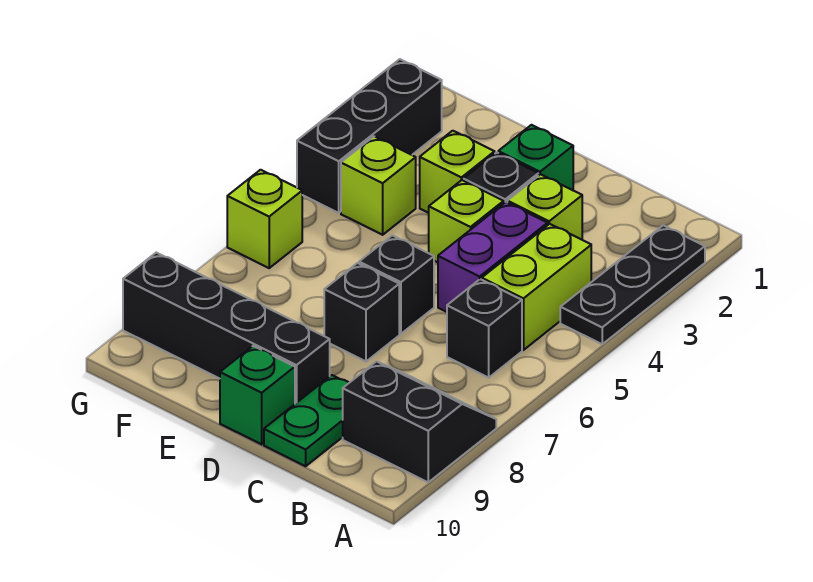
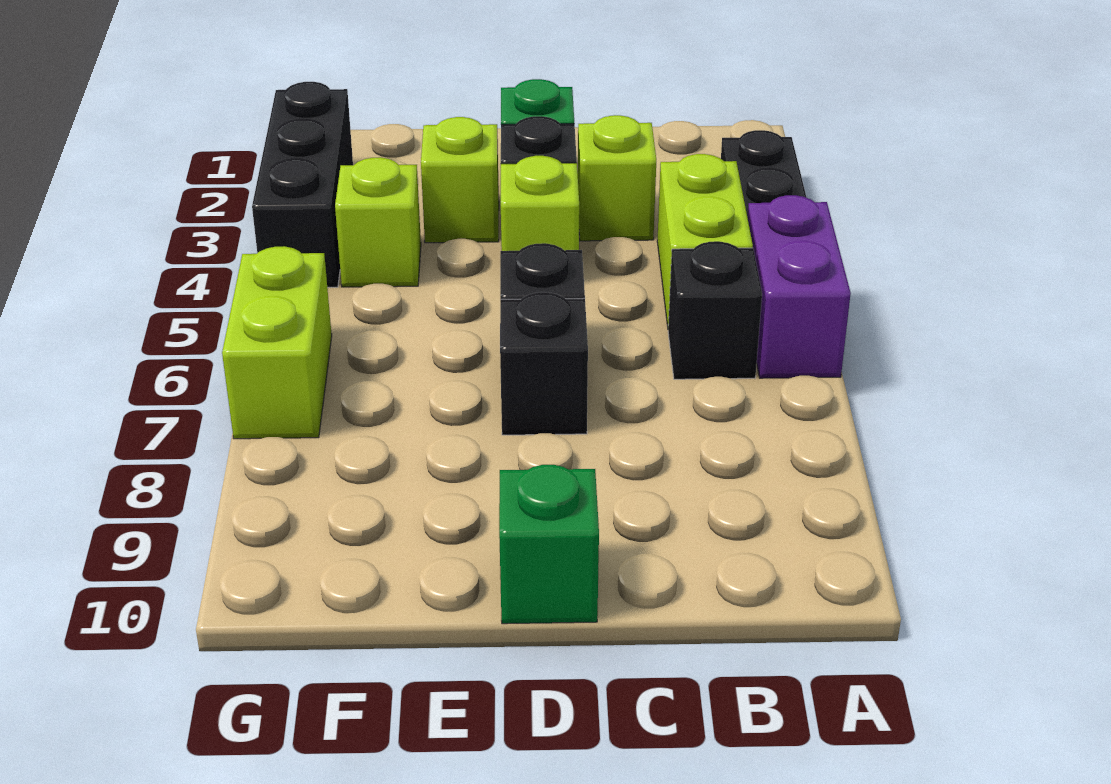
black 2x2 slope [343,361,496,482] -> none
purple 1x2 brick [438,202,548,312] -> purple 1x2 brick moved to [747,195,851,378]
green 1x2 plate [264,375,349,466] -> none
black 1x4 brick [123,253,330,404] -> none
lime 1x1 brick [227,170,302,268] -> lime 1x2 brick [222,246,332,439]

